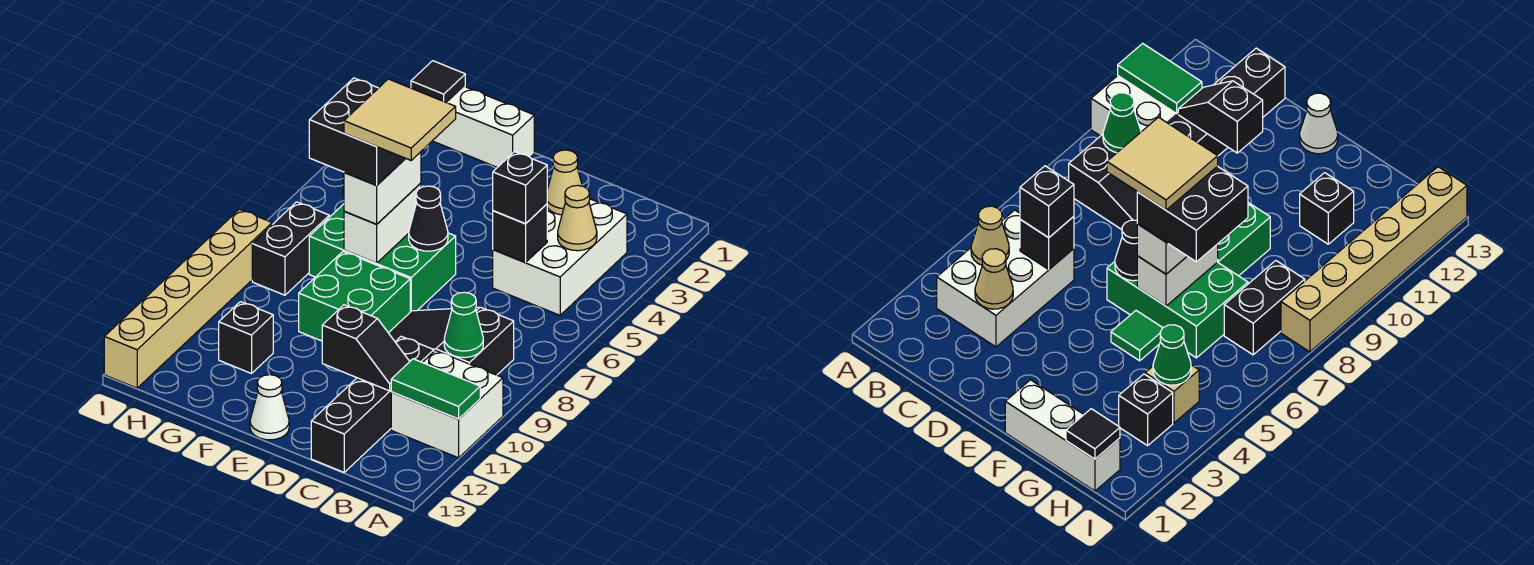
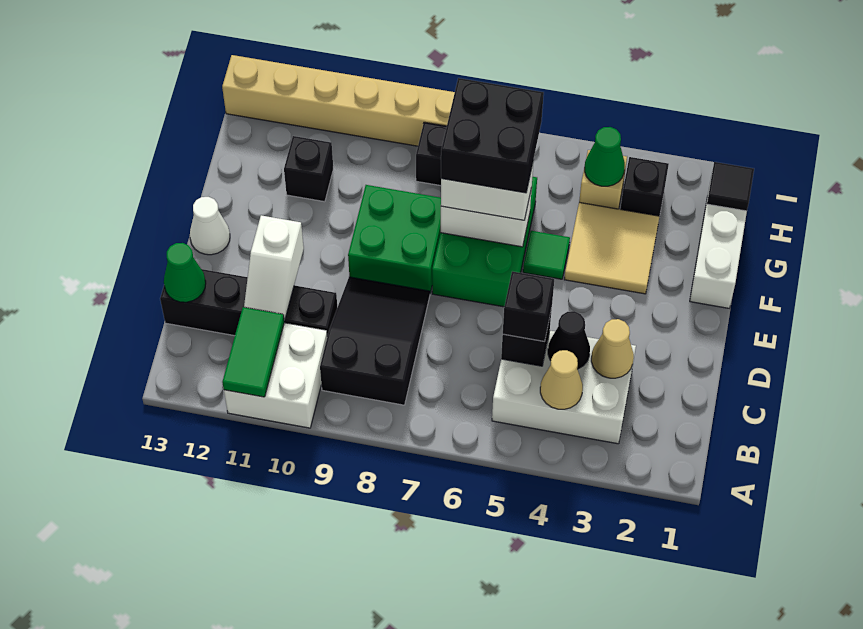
green 1x1 cone [444,292,483,358] -> green 1x1 cone moved to [164,243,206,302]
black 1x2 slope [322,305,410,391] -> white 1x2 slope [244,215,304,321]
black 1x1 cone [409,186,448,251] -> black 1x1 cone moved to [548,311,590,369]
tan 2x2 tile [344,79,456,160] -> tan 2x2 tile moved to [564,202,660,294]

